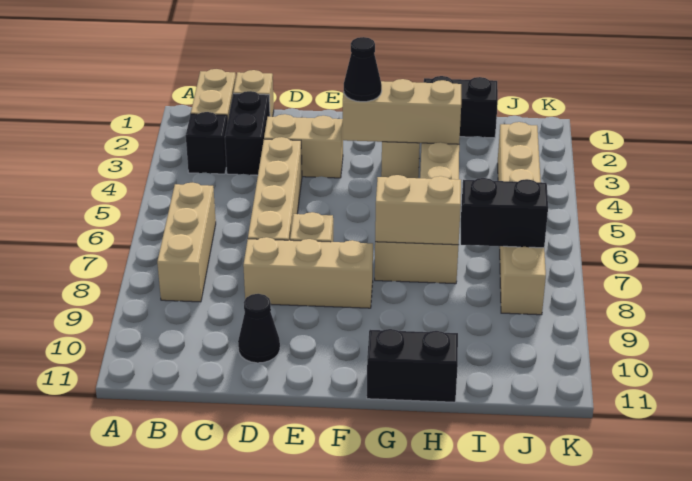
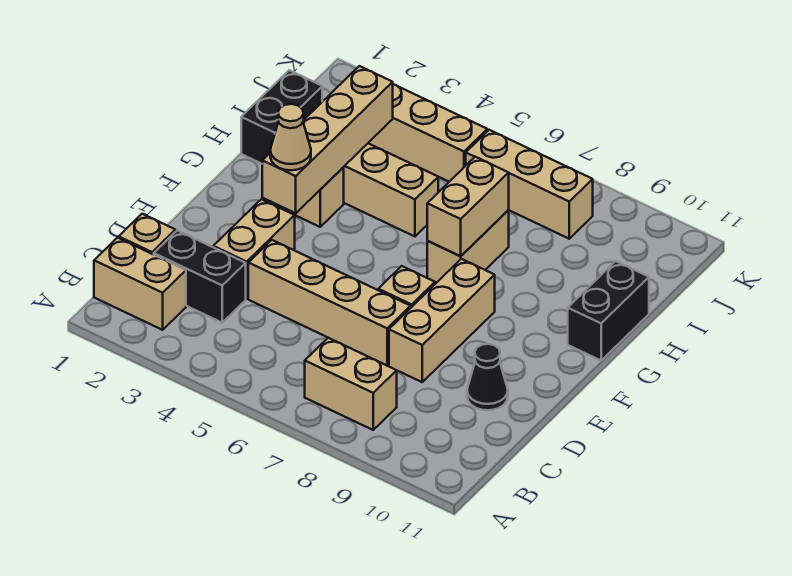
black 1x1 brick [186,112,227,174] -> none
tan 1x3 brick [157,182,216,302] -> tan 1x2 brick [305,338,397,430]
tan 1x3 brick [343,79,461,144] -> tan 1x4 brick [262,66,393,213]
black 1x1 cone [344,37,382,102] -> tan 1x1 cone [270,104,311,170]
black 1x2 brick [461,178,548,248] -> none

